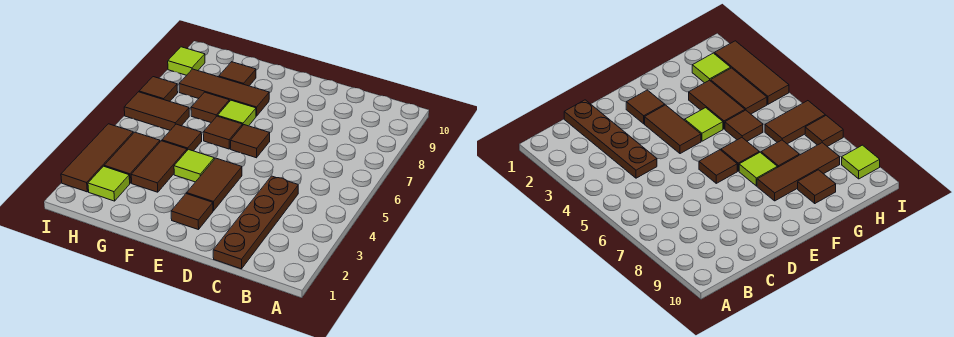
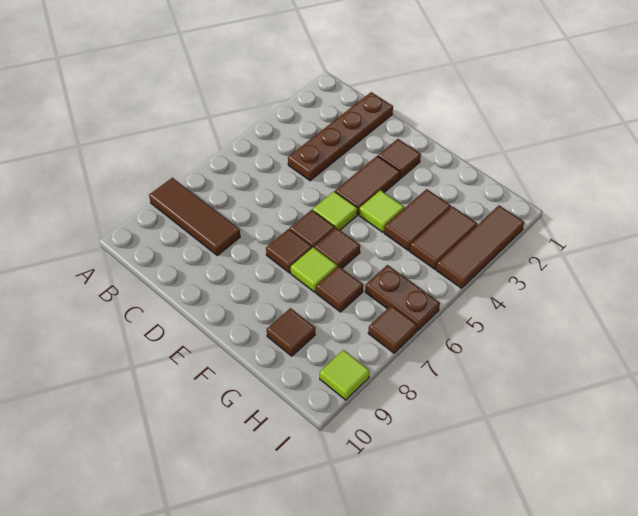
brown 1x3 tile [179,69,269,116] -> brown 1x3 tile moved to [149,178,240,255]
brown 1x1 tile [162,124,202,151] -> brown 1x1 tile moved to [266,229,312,273]
lime 1x1 tile [88,166,130,201] -> lime 1x1 tile moved to [313,191,357,230]
brown 1x2 tile [124,92,189,130] -> brown 1x2 plate [365,265,440,331]

